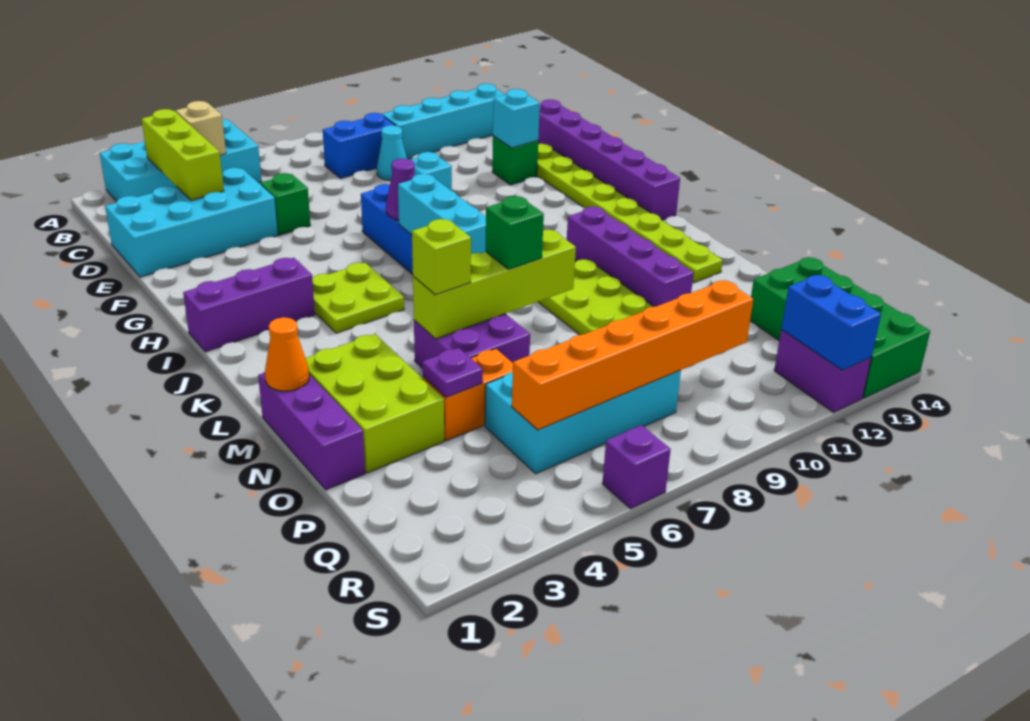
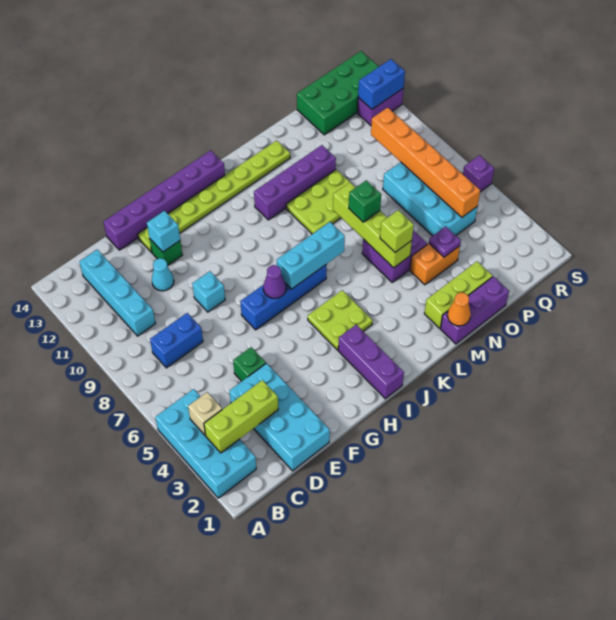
blue 1x2 brick [323,113,396,178] -> blue 1x2 brick turned to [150,313,203,368]
cyan 1x1 cone [377,125,407,180] -> cyan 1x1 cone moved to [152,258,174,291]
lime 2x3 brick [306,334,444,473] -> lime 1x3 brick [424,262,493,328]
orange 1x2 brick [423,349,513,441] -> orange 1x2 brick turned to [410,244,460,285]

